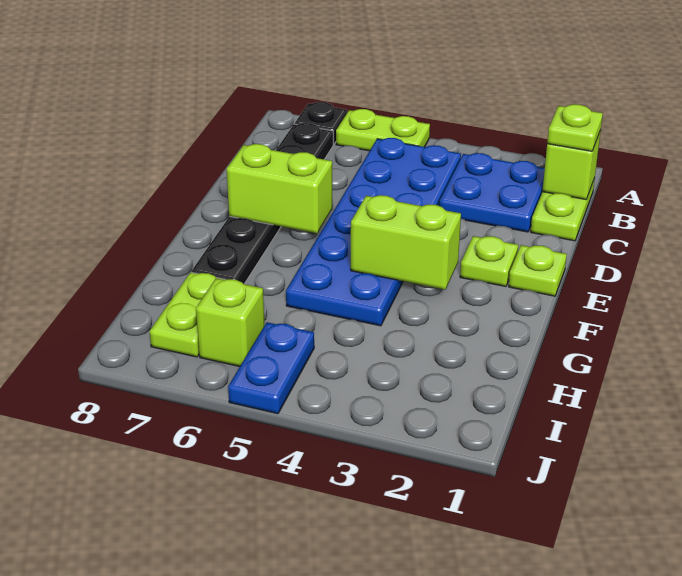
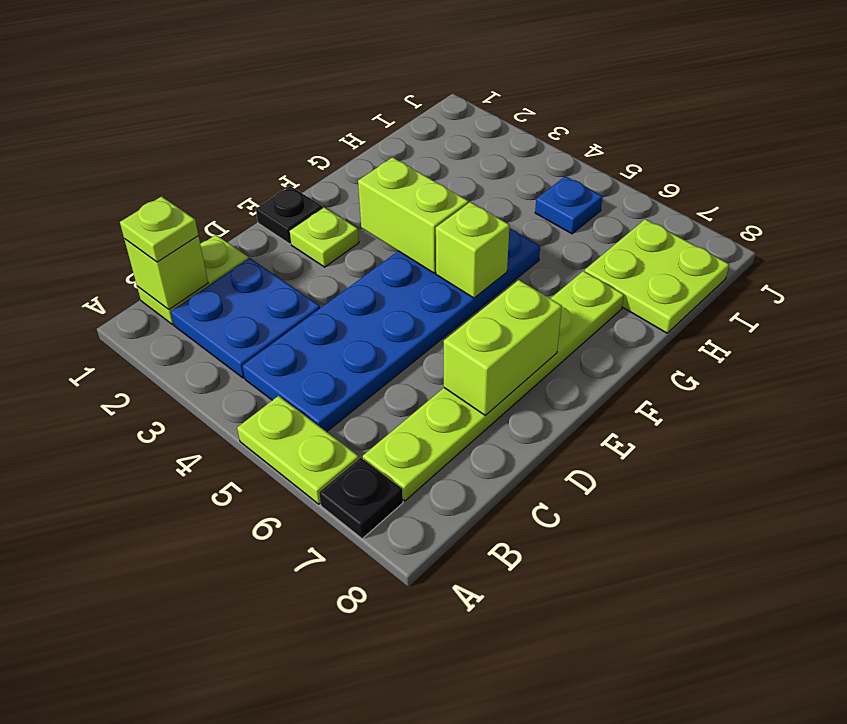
black 1x6 plate [191,123,333,284] -> lime 1x6 plate [363,271,624,501]
lime 1x1 plate [509,245,567,296] -> black 1x1 plate [256,186,323,244]
lime 1x2 brick [227,144,332,233] -> lime 1x2 brick turned to [444,280,562,416]
lime 1x2 plate [150,272,225,357] -> lime 2x2 plate [585,219,729,333]
blue 1x2 plate [228,322,314,414] -> blue 1x1 plate [535,176,603,234]
lime 1x1 brick [196,278,265,366] -> lime 1x1 brick moved to [436,202,509,298]

